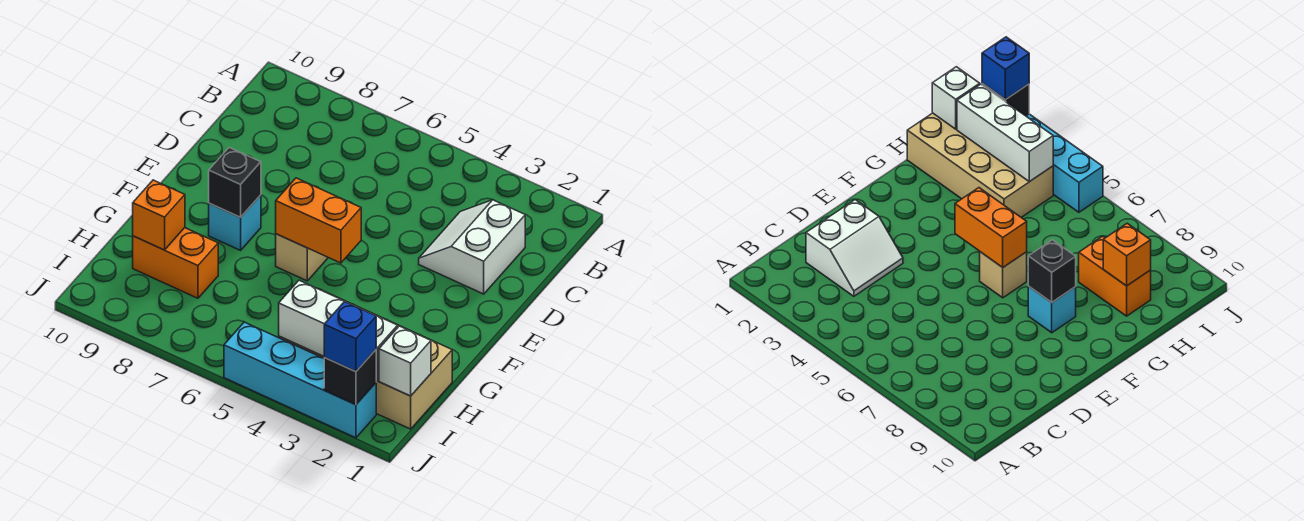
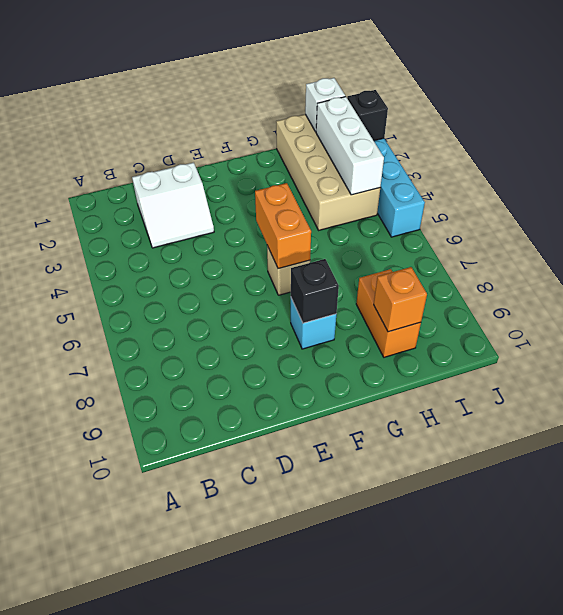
blue 1x1 brick [324,301,376,372] -> none

